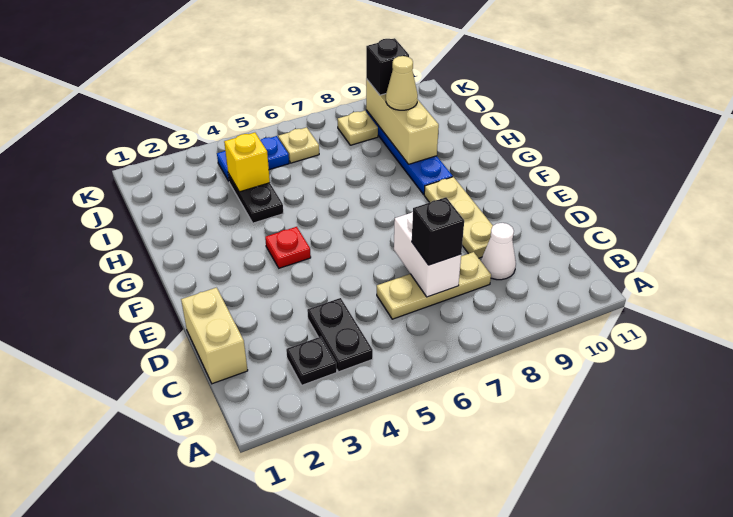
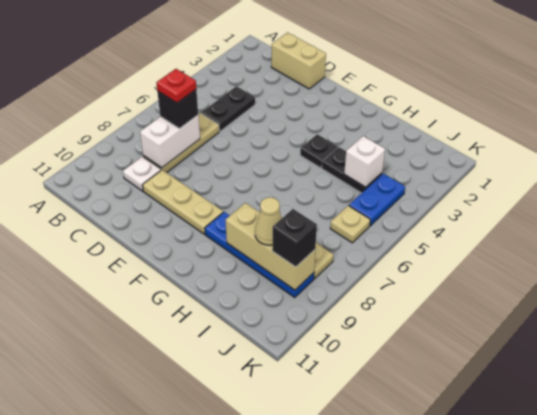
black 1x1 plate [286,337,337,385] -> black 1x1 plate moved to [300,134,338,168]
black 1x2 plate [307,298,373,372] -> black 1x2 plate turned to [201,86,255,131]
white 1x2 brick [394,212,461,297] -> white 1x2 brick turned to [140,115,200,168]
white 1x1 cone [481,223,516,280] -> white 1x1 plate [123,156,161,191]
red 1x1 plate [265,227,311,268] -> red 1x1 plate moved to [156,69,196,103]
yellow 1x1 brick [224,133,270,192] -> white 1x1 brick [344,136,385,187]

